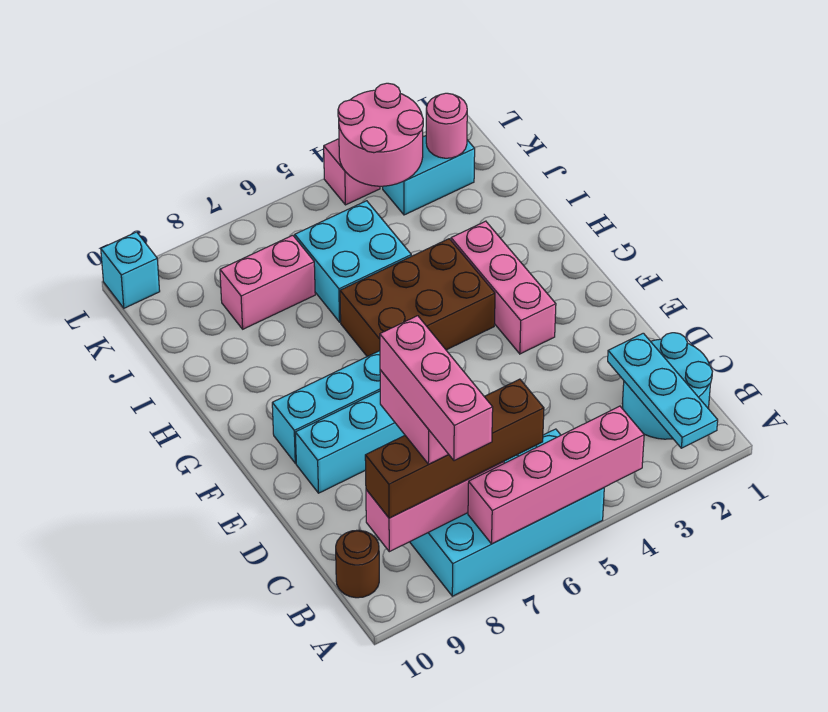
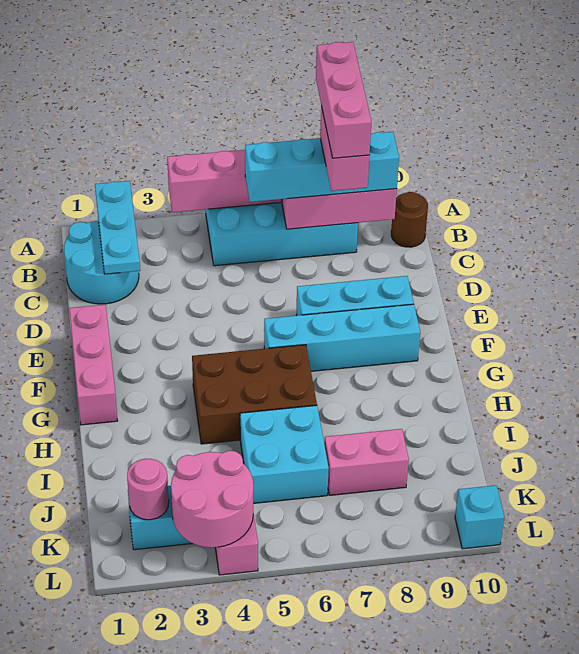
brown 1x4 brick [365,379,544,518] -> cyan 1x4 brick [245,132,399,202]
pink 1x3 brick [451,221,556,354] -> pink 1x3 brick moved to [69,305,118,425]

